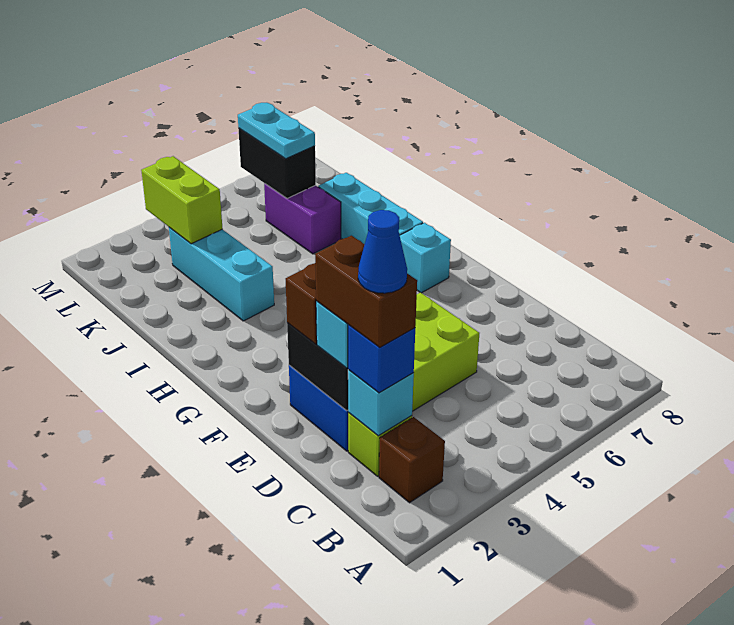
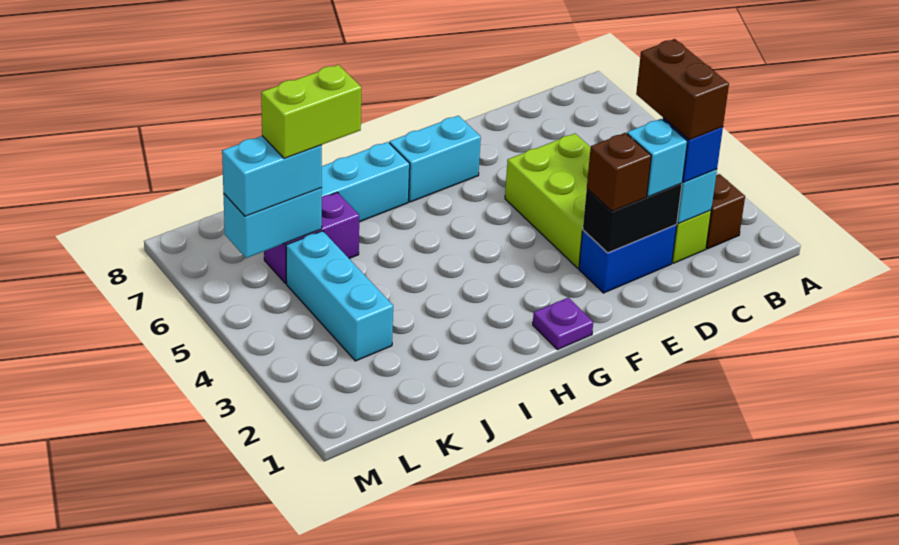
brown 1x2 brick [315,236,417,347] -> brown 1x2 brick turned to [636,39,729,140]
blue 1x1 cone [358,210,407,293] -> none
none -> purple 1x1 plate [533,298,593,350]
cyan 1x1 brick [400,223,451,293] -> cyan 1x2 brick [389,116,481,202]
cyan 1x3 brick [169,227,274,321] -> cyan 1x3 brick turned to [286,231,393,361]
lime 1x2 brick [141,156,223,244] -> lime 1x2 brick moved to [261,65,361,158]
black 1x2 brick [238,128,316,198] -> cyan 1x2 brick [223,188,322,258]
cyan 1x2 plate [238,103,315,159] -> cyan 1x2 brick [222,136,322,216]

